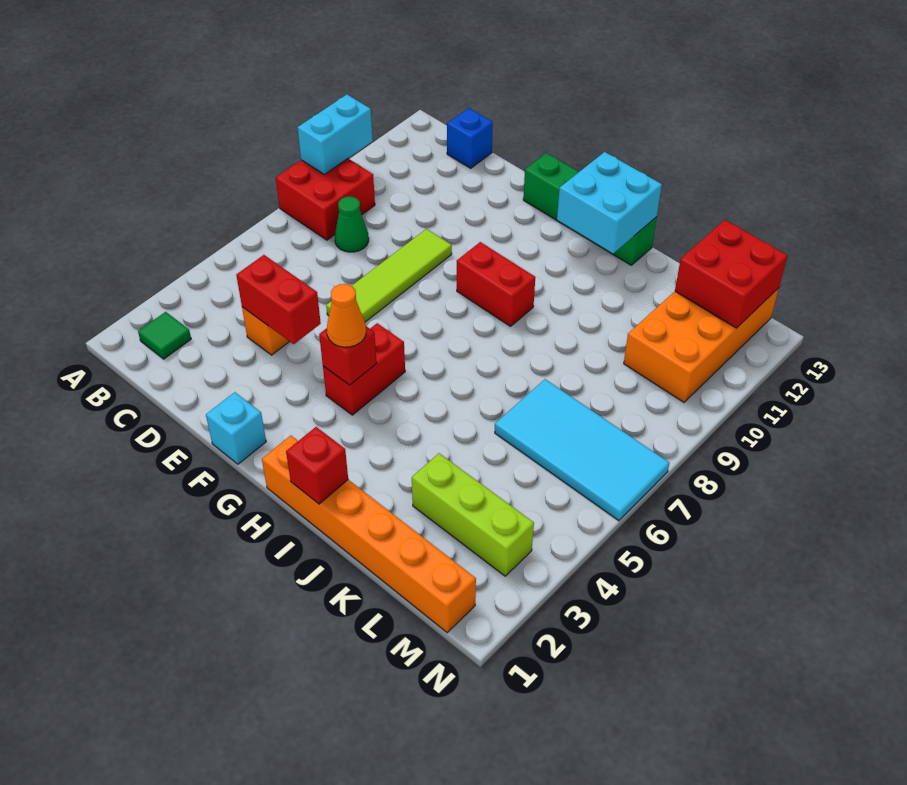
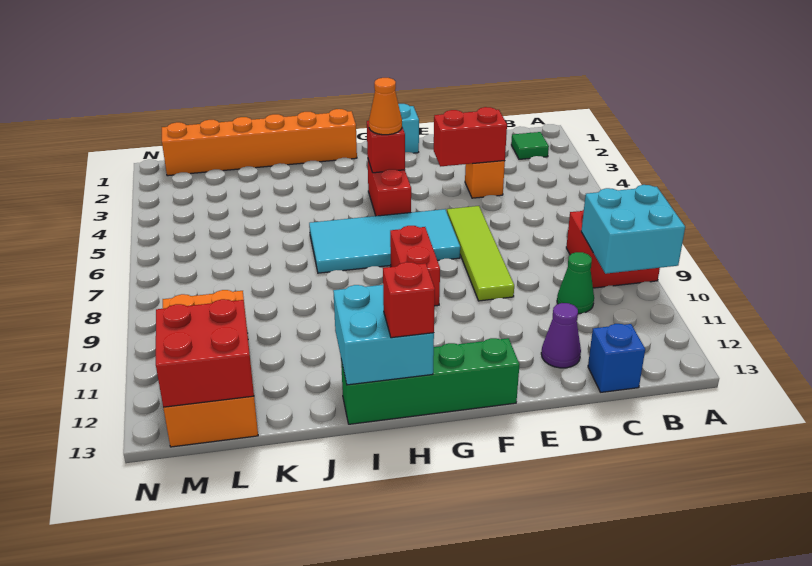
cyan 1x2 brick [298,95,373,174] -> cyan 2x2 brick [581,185,685,274]
green 1x1 cone [335,197,369,252] -> green 1x1 cone moved to [557,252,594,314]
none -> purple 1x1 cone [541,303,581,368]
red 1x2 brick [457,242,535,326] -> red 1x2 brick turned to [390,226,440,306]
red 1x1 brick [286,427,348,504] -> red 1x1 brick moved to [383,262,435,338]
lime 1x3 brick [412,453,534,576] -> none
cyan 2x4 tile [495,379,669,521] -> cyan 2x4 tile moved to [309,209,460,273]

